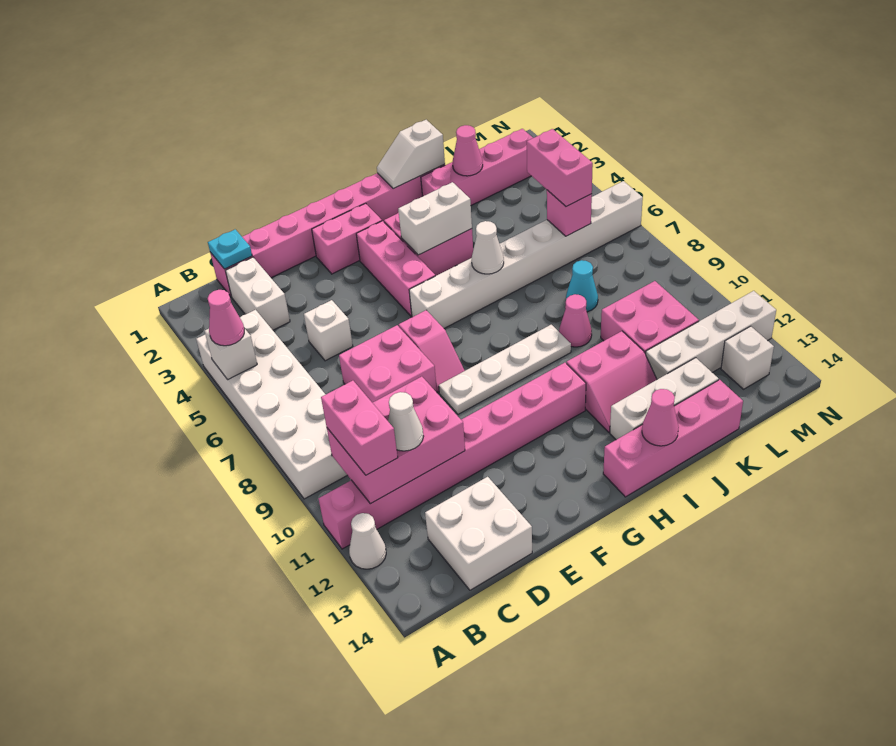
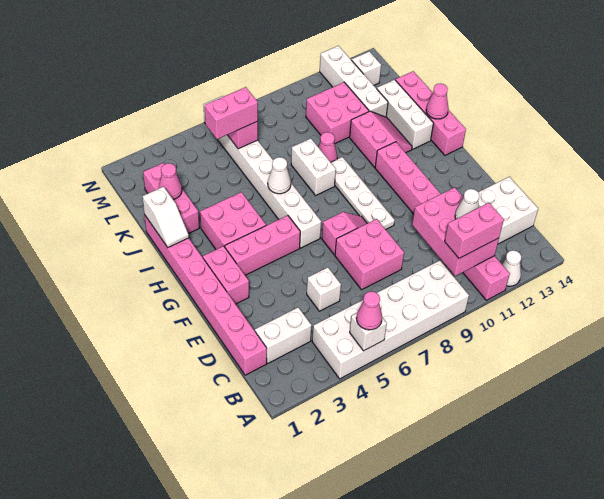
cyan 1x1 plate [208,229,252,269] -> none
white 1x2 brick [398,182,472,255] -> white 1x2 brick moved to [291,138,336,195]
pink 1x4 brick [421,129,533,205] -> pink 1x3 brick [143,163,199,234]
cyan 1x1 cone [566,260,598,312] -> none

